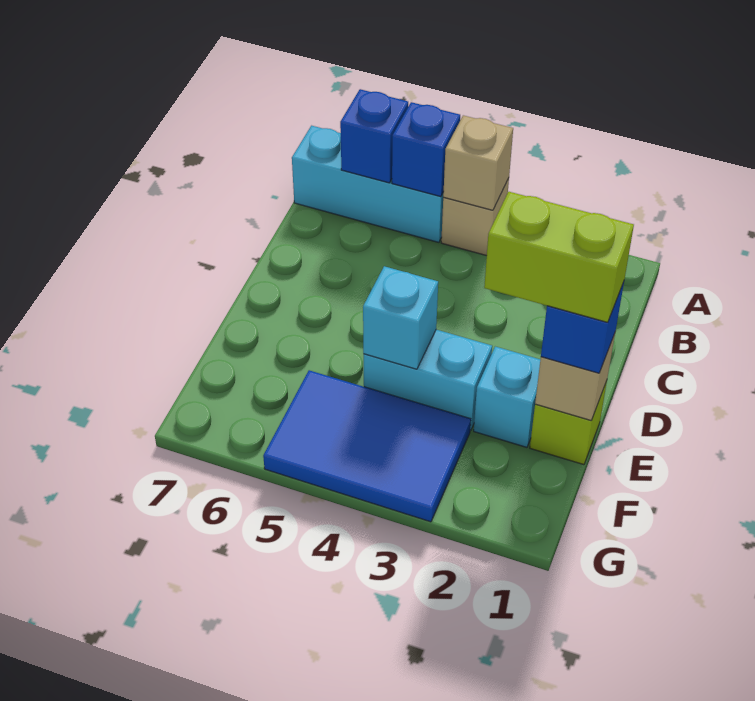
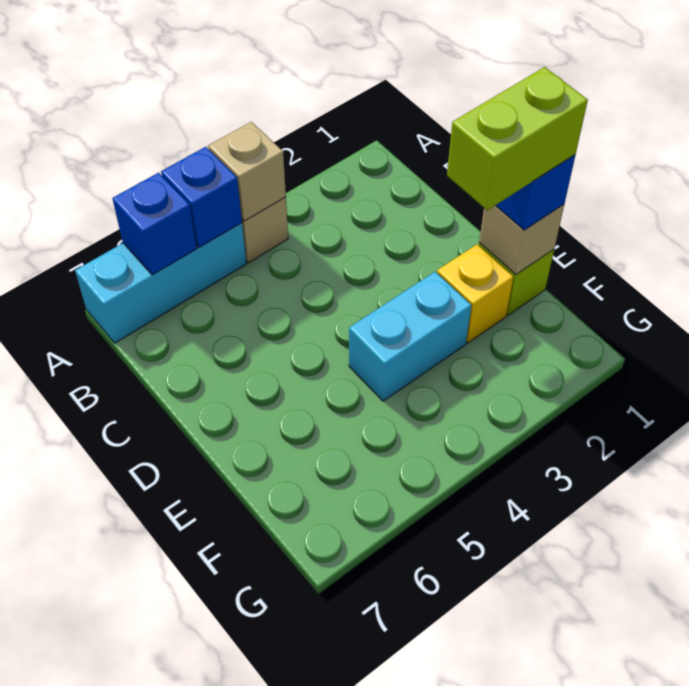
cyan 1x1 brick [474,347,540,447] -> yellow 1x1 brick [437,244,514,343]
cyan 1x1 brick [363,266,438,369] -> none
blue 2x3 tile [263,370,471,522] -> none

